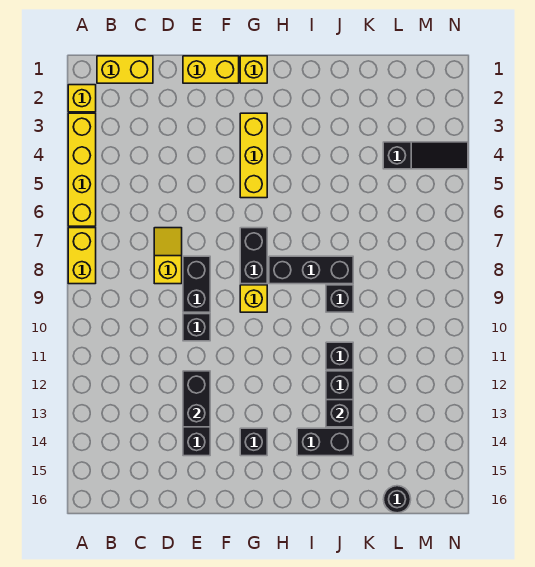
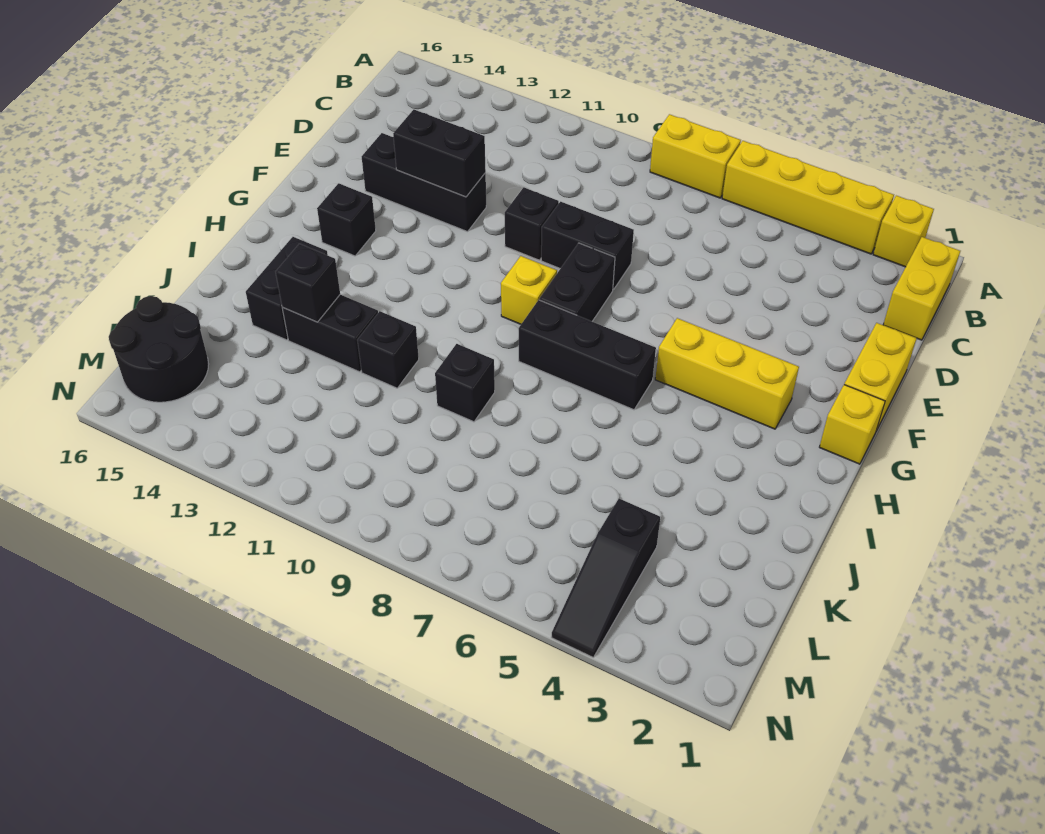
yellow 1x2 slope [154,228,182,284] -> none
black 1x2 brick [240,228,267,284] -> black 1x2 brick turned to [539,243,615,321]
black 1x3 brick [269,256,353,284] -> black 1x3 brick turned to [519,300,656,410]
black 1x1 round brick [383,486,411,513] -> black 2x2 round brick [109,296,209,402]

